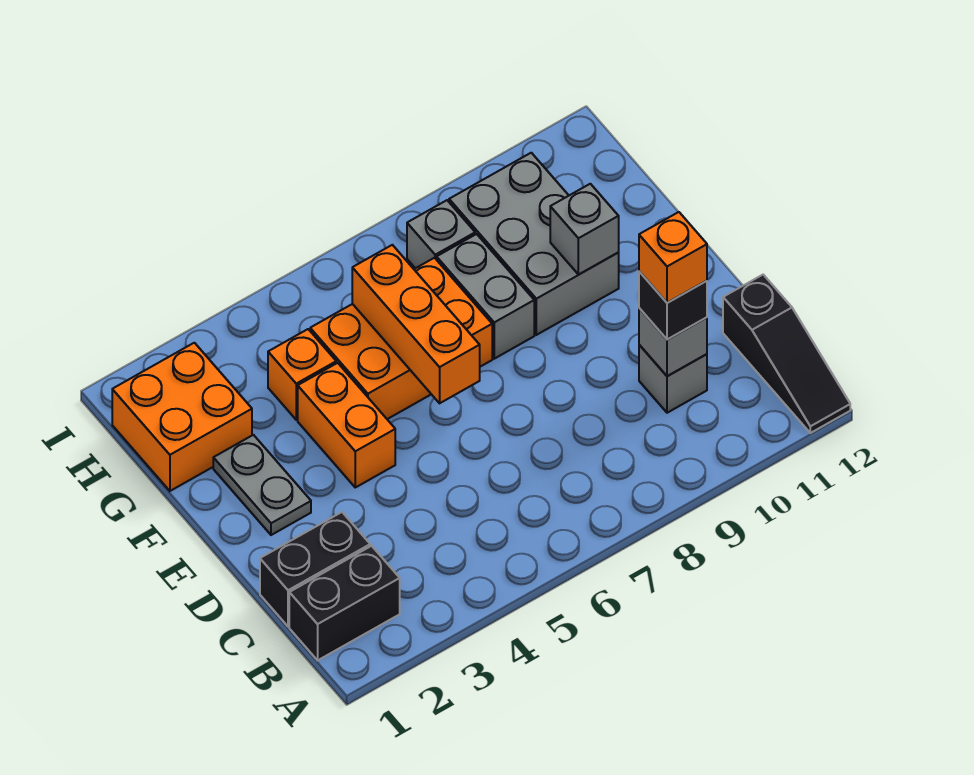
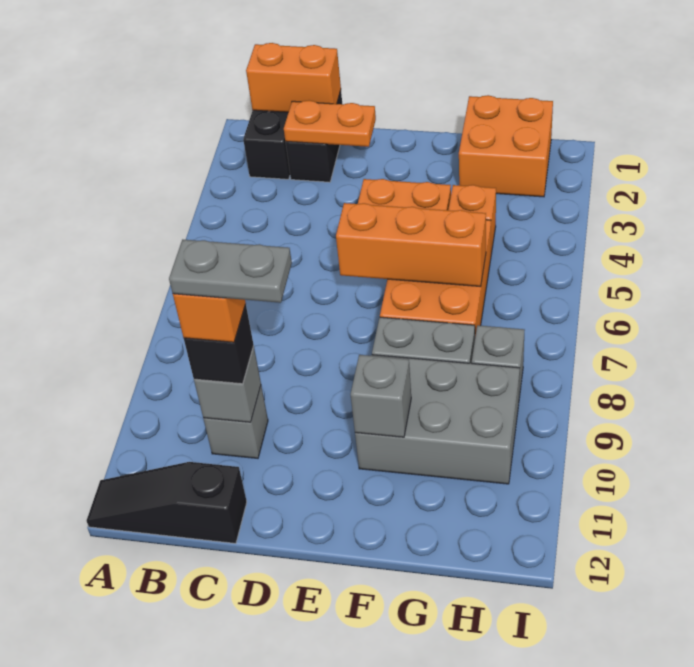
none -> orange 1x2 brick [246,43,341,112]
none -> orange 1x2 plate [284,100,376,147]
grey 1x2 plate [213,435,311,535] -> grey 1x2 plate moved to [169,240,292,303]

